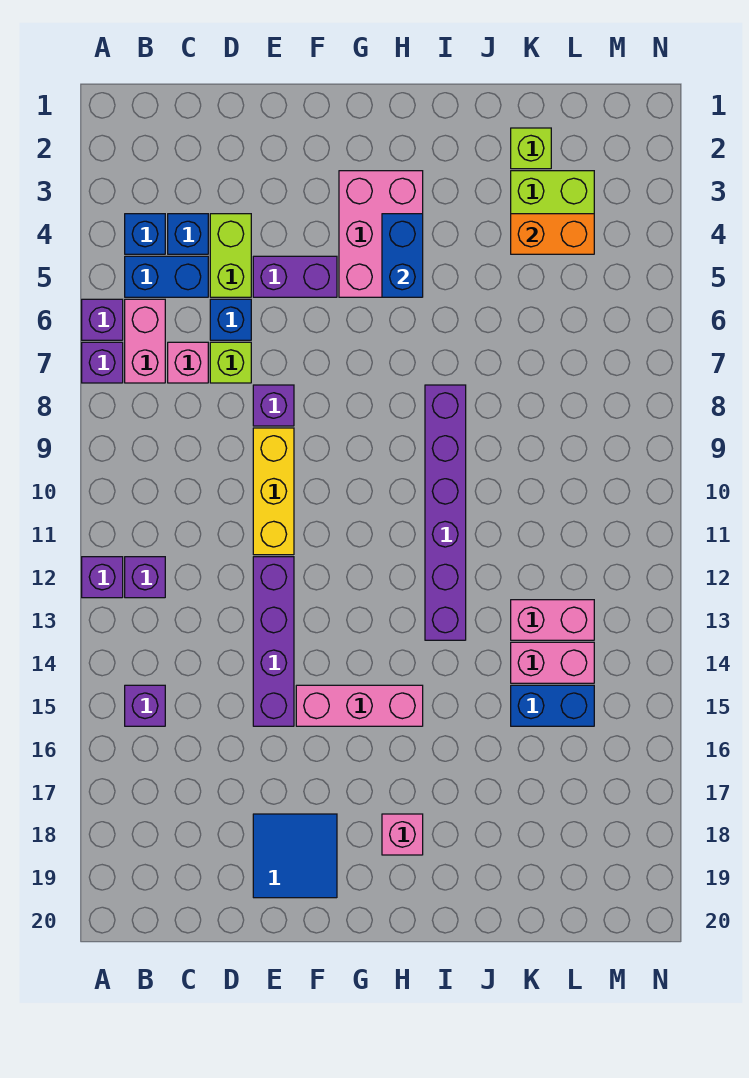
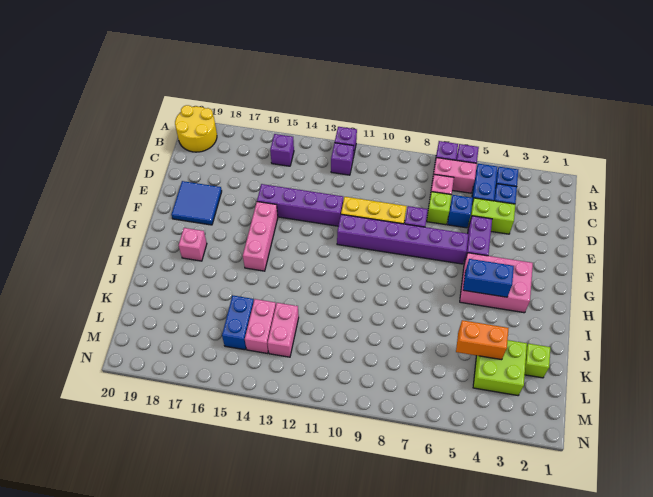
none -> yellow 2x2 round brick [175,105,217,152]
purple 1x6 brick [425,385,466,640] -> purple 1x6 brick moved to [337,214,469,264]
orange 1x2 brick [511,214,594,254] -> orange 1x2 brick turned to [456,320,509,360]

